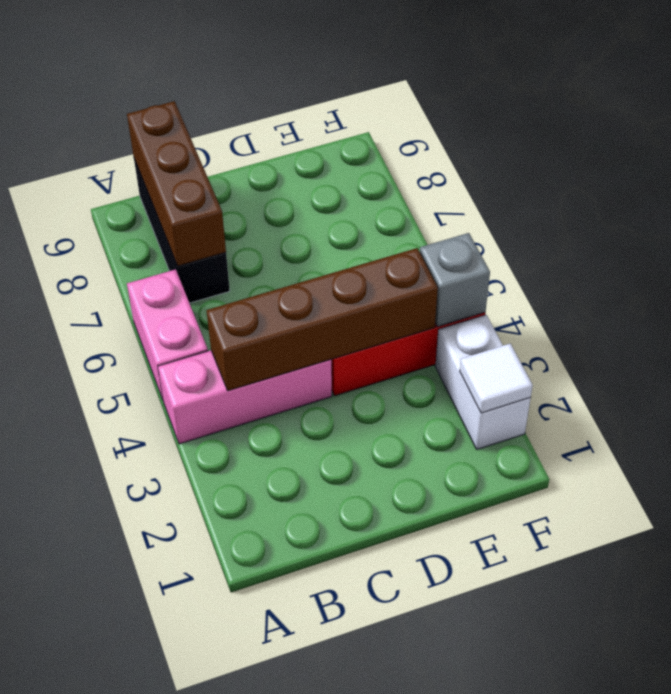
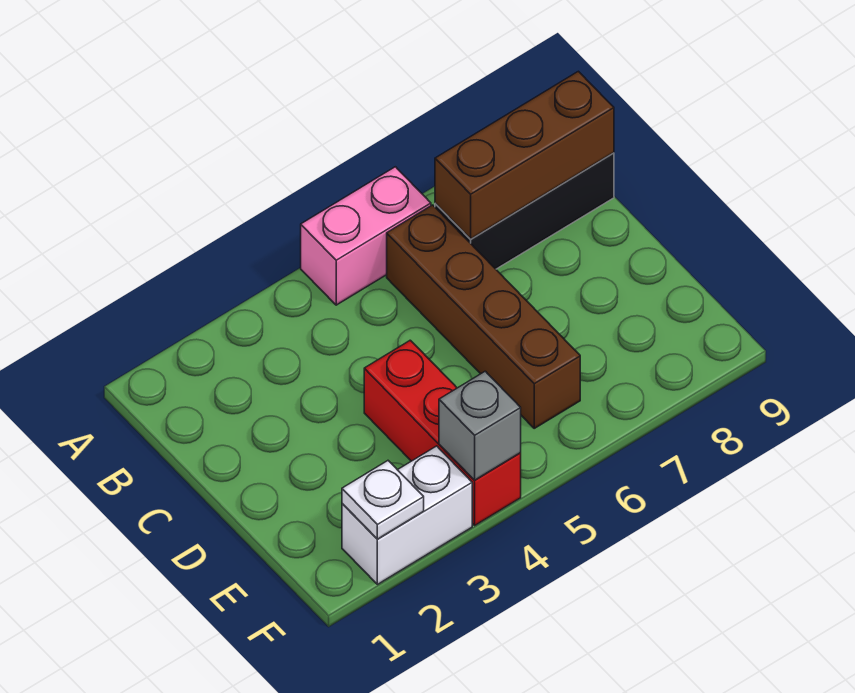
pink 1x3 brick [158,350,332,444] -> none
brown 1x4 brick [206,248,438,391] -> brown 1x4 brick moved to [387,205,580,428]
white 1x1 tile [460,343,533,413] -> white 1x1 plate [342,461,424,539]

